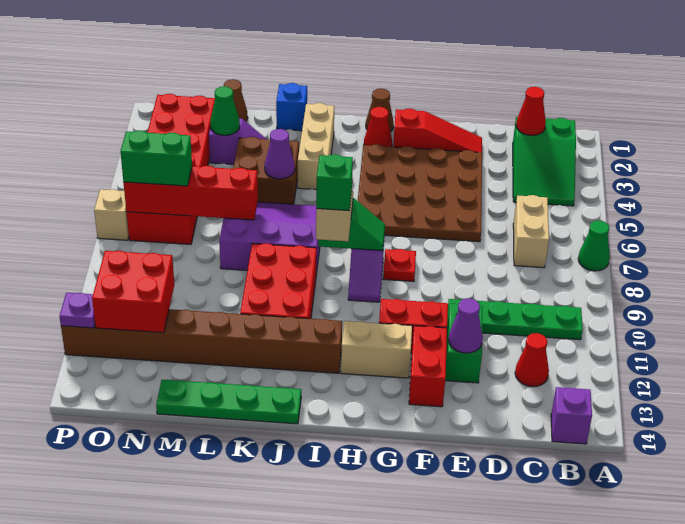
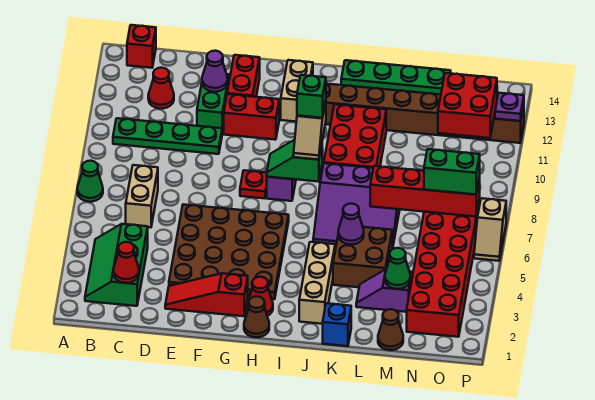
green 2x3 slope [513,117,576,206] -> green 2x3 slope turned to [85,224,148,306]
purple 1x1 brick [551,387,592,444] -> red 1x1 brick [127,25,156,68]
tan 1x2 brick [341,321,412,378] -> tan 1x2 brick turned to [281,60,313,122]

